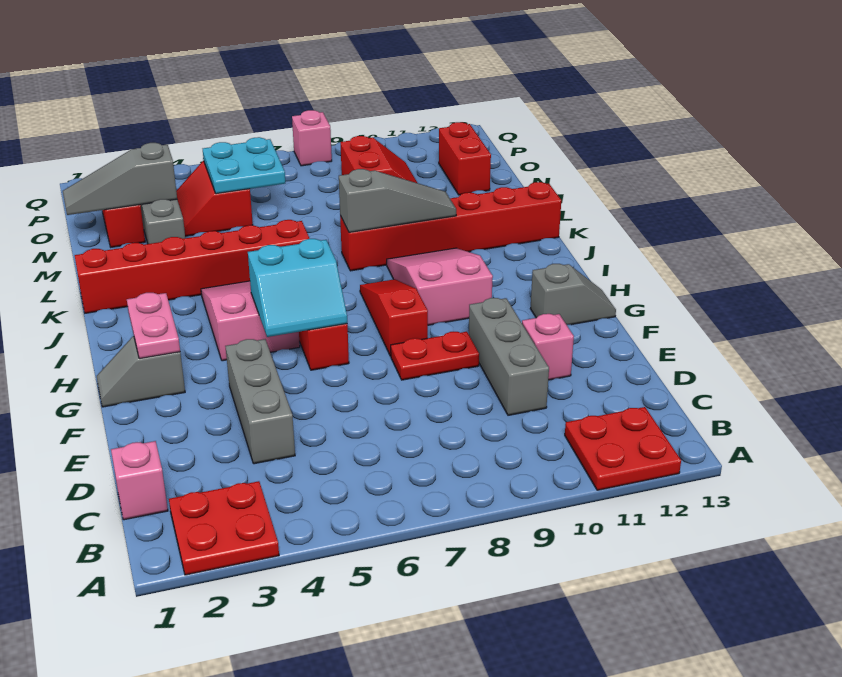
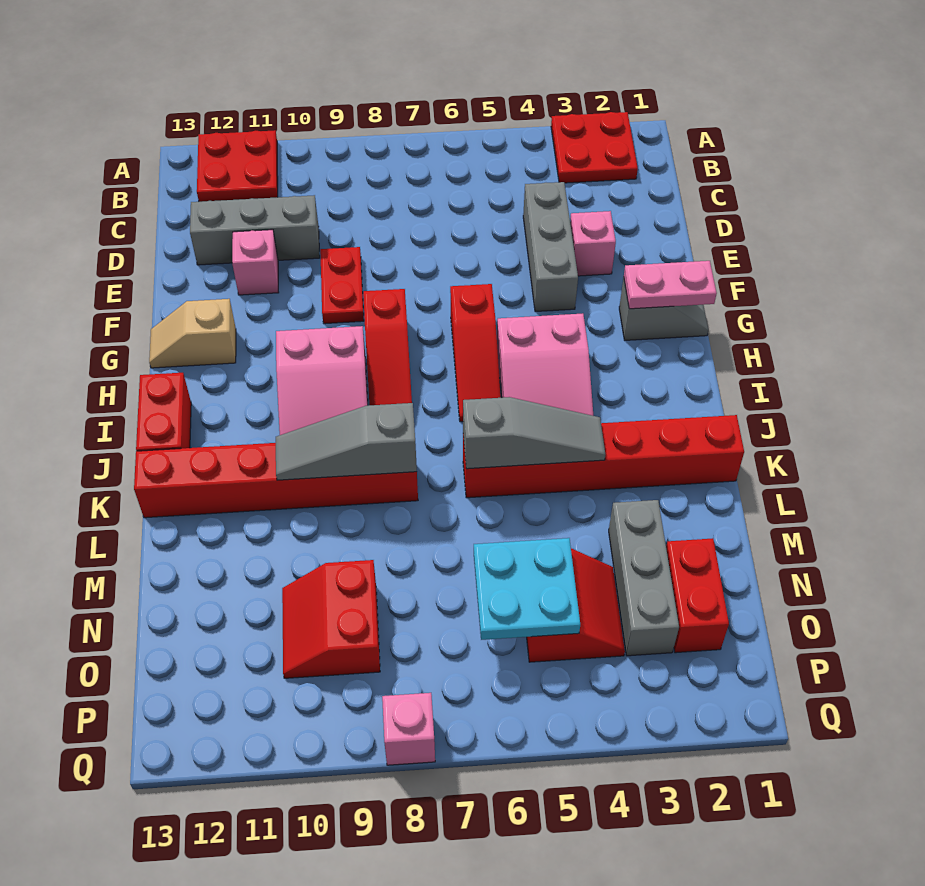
pink 1x1 brick [111,441,168,520] -> pink 1x1 brick moved to [570,211,616,276]
grey 1x3 brick [469,298,549,415] -> grey 1x3 brick turned to [190,195,320,265]
red 1x2 plate [391,332,479,380] -> red 1x2 plate turned to [320,247,364,324]
pink 1x2 plate [127,293,180,359] -> pink 1x2 plate turned to [624,261,717,309]
cyan 2x2 slope [248,239,347,337] -> none
grey 1x2 slope [530,264,616,325] -> tan 1x2 slope [149,299,236,368]
grey 1x3 slope [63,143,177,215] -> grey 1x3 slope moved to [463,397,605,469]
red 1x2 brick [439,122,491,195] -> red 1x2 brick moved to [136,373,191,451]

